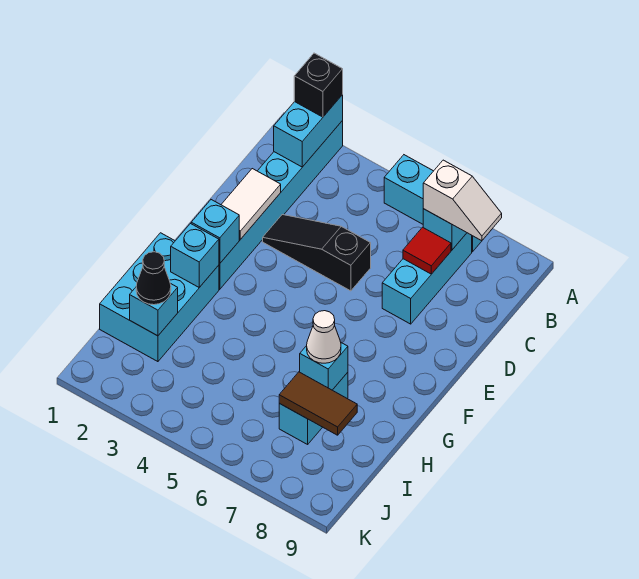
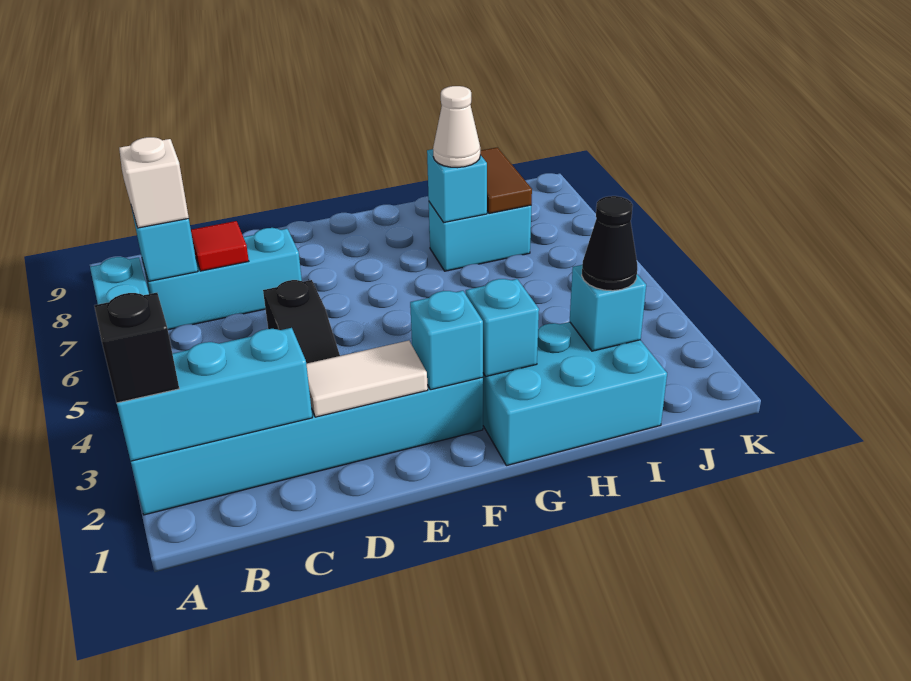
cyan 1x2 brick [274,95,343,167] -> cyan 1x3 brick [117,328,312,461]

